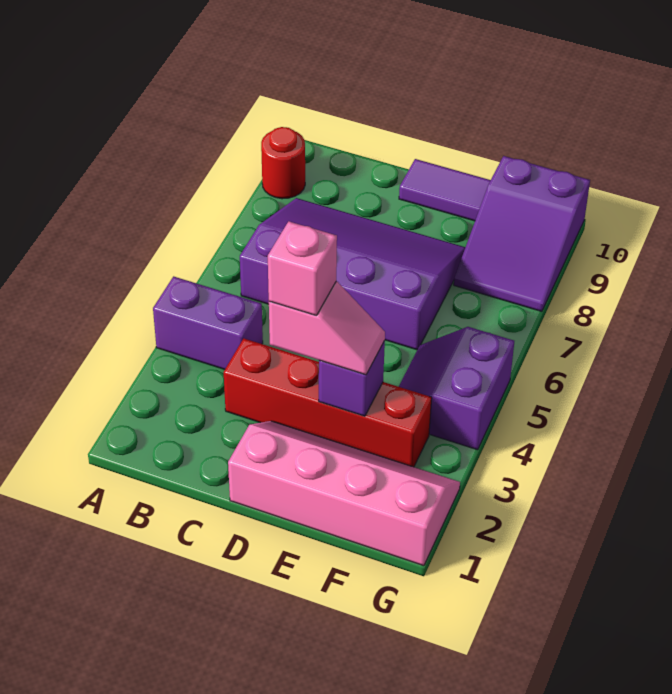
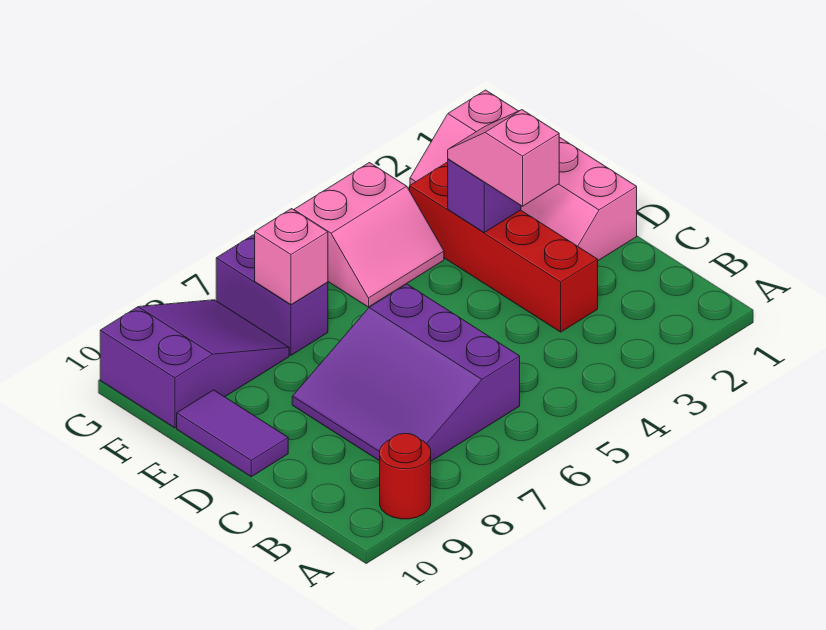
purple 1x2 brick [153,276,263,369] -> purple 1x2 brick moved to [216,235,328,355]
purple 3x4 slope [240,198,465,350] -> purple 3x3 slope [292,284,520,461]
pink 1x1 brick [268,221,337,316] -> pink 1x1 brick moved to [255,209,328,305]
purple 2x2 slope [399,327,514,450] -> pink 2x2 slope [294,163,444,307]

